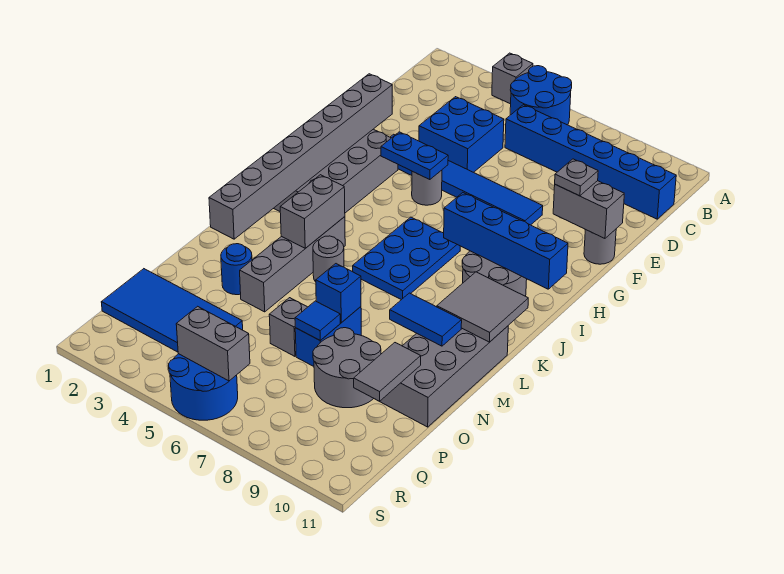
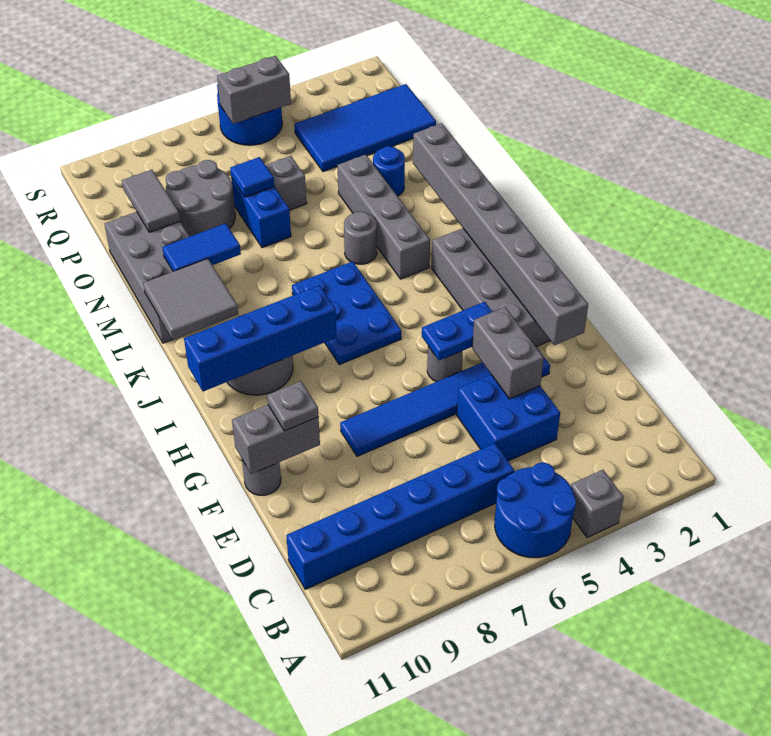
grey 1x2 brick [280,175,345,248] -> grey 1x2 brick moved to [472,307,544,399]
blue 1x1 brick [316,264,361,323] -> none

